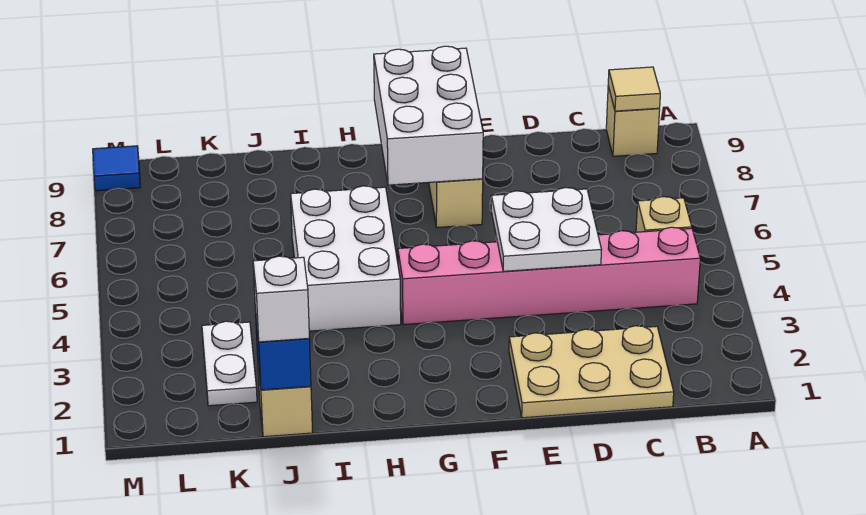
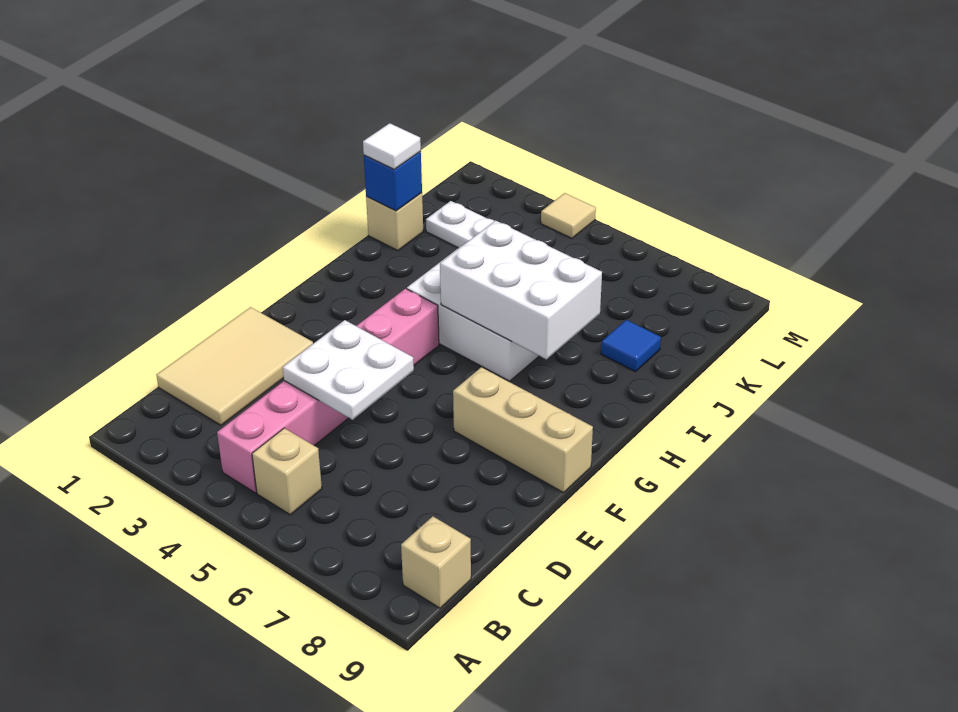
tan 1x1 tile [608,67,660,111] -> tan 1x1 tile moved to [541,193,596,238]
tan 2x3 plate [509,326,674,418] -> tan 2x3 tile [156,307,313,425]
white 2x3 brick [374,46,483,185] -> white 2x3 brick moved to [440,221,602,359]
white 1x1 brick [253,256,309,342] -> white 1x1 tile [363,123,421,169]
blue 1x1 tile [93,146,140,191] -> blue 1x1 tile moved to [601,320,661,372]

